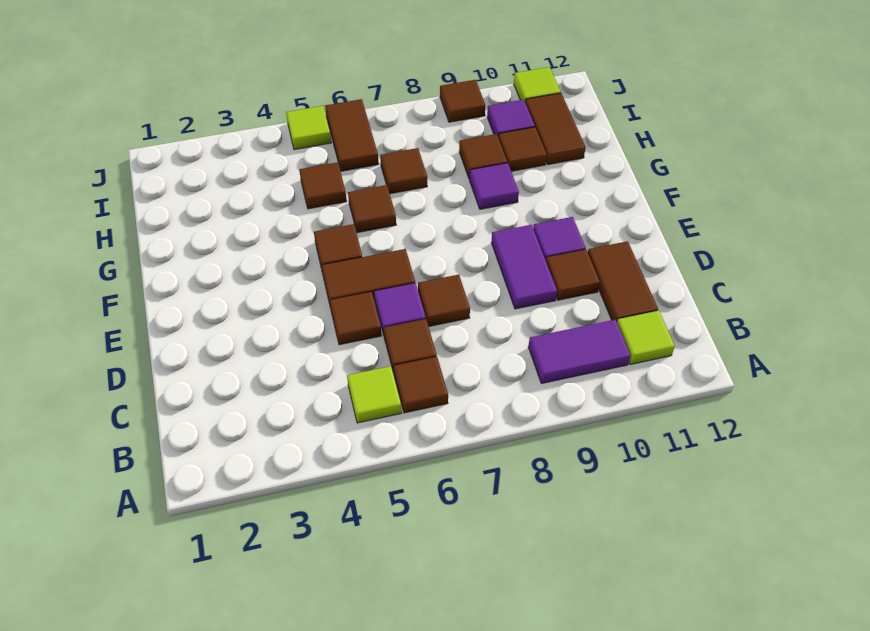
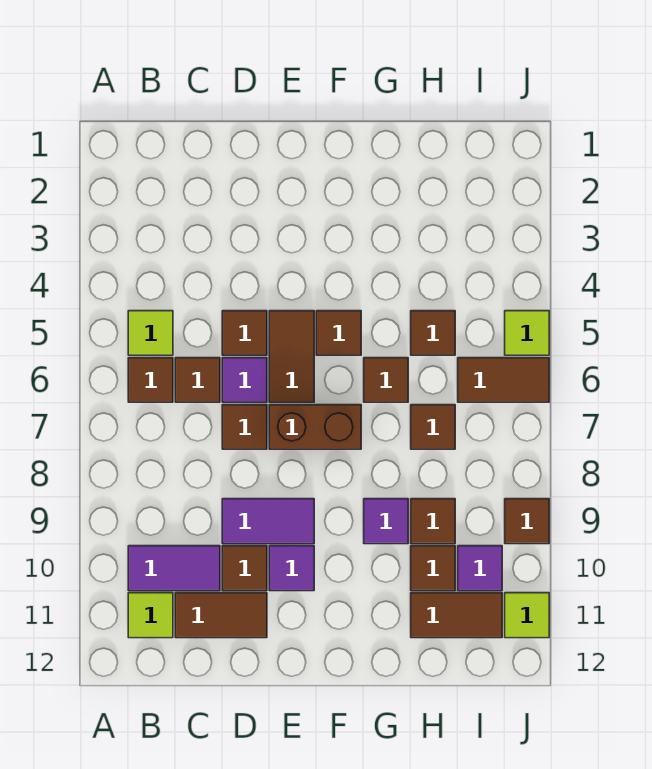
purple 1x2 tile [528,320,631,383] -> purple 1x2 tile turned to [128,546,220,591]
none -> brown 1x2 brick [269,405,361,449]

